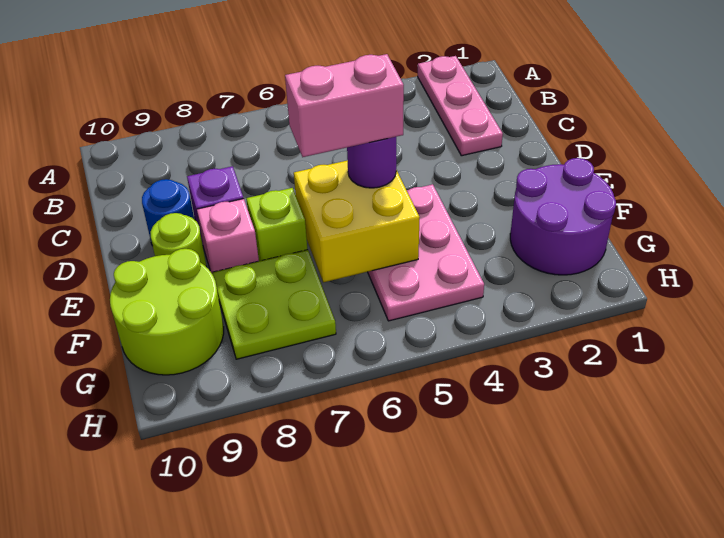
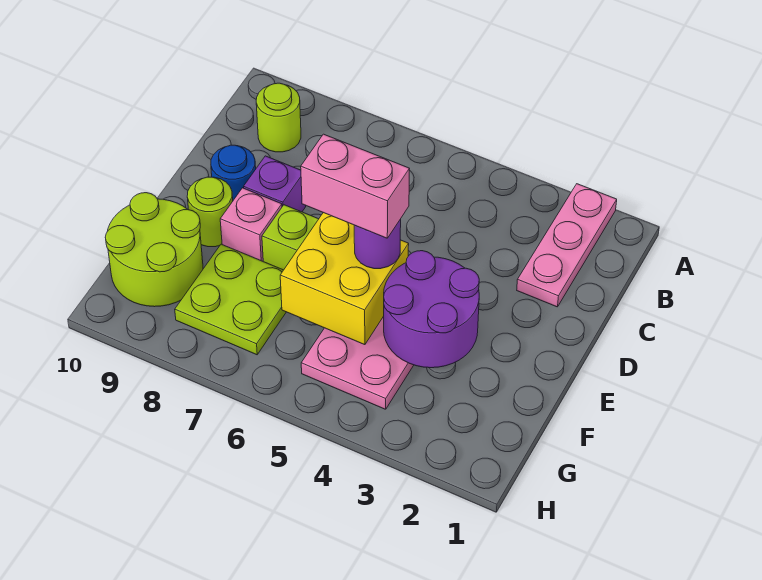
none -> lime 1x1 round brick [256,83,301,152]
purple 2x2 round brick [510,158,616,275] -> purple 2x2 round brick moved to [384,251,479,368]

